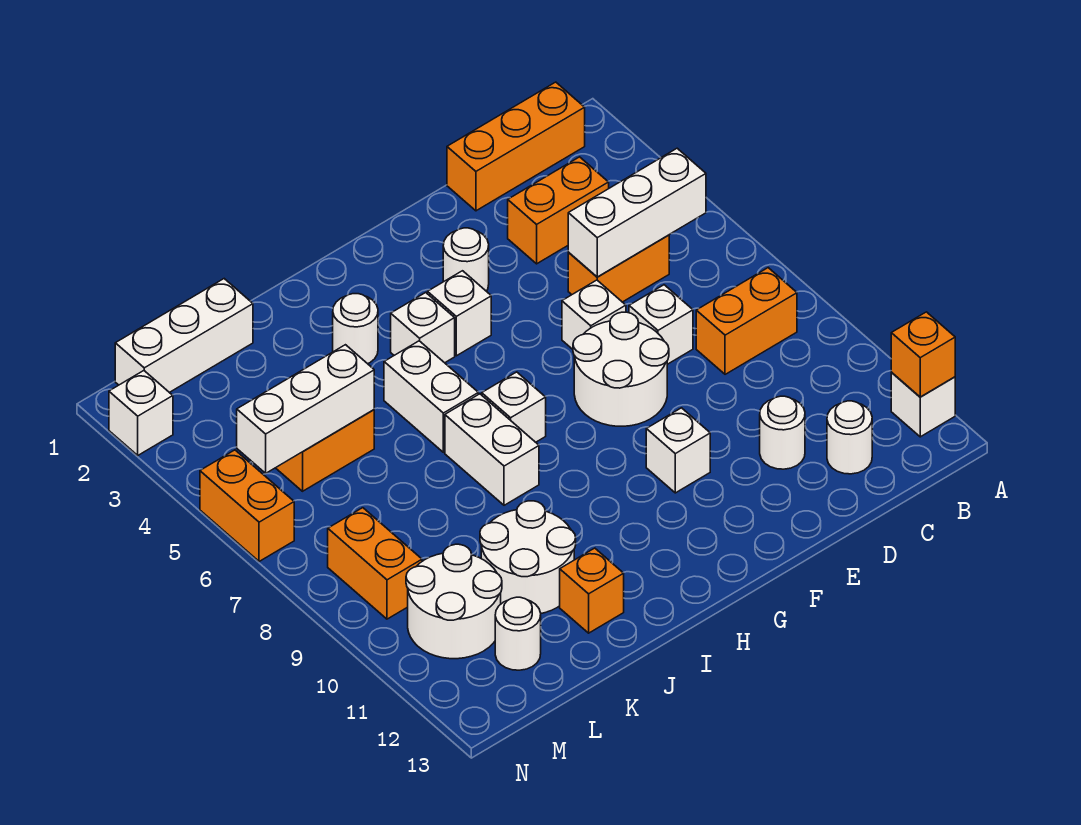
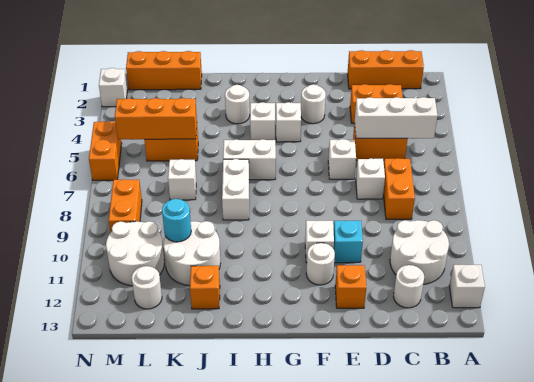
orange 1x1 brick [891,312,955,397] -> orange 1x1 brick moved to [335,265,366,308]
orange 1x2 brick [696,268,797,374] -> orange 1x2 brick turned to [383,158,415,219]
white 1x1 round brick [760,396,805,469] -> white 1x1 round brick moved to [306,243,335,285]
white 2x2 round brick [573,312,669,426] -> white 2x2 round brick moved to [390,220,449,284]
none -> cyan 1x1 brick [334,221,363,263]
white 1x1 brick [482,372,546,442] -> white 1x1 brick moved to [168,159,196,200]
white 1x2 brick [384,341,478,452] -> white 1x2 brick turned to [223,139,276,180]
white 1x3 brick [115,279,253,392] -> orange 1x3 brick [126,51,202,90]
white 1x3 brick [237,345,374,473] -> orange 1x3 brick [115,98,197,139]
none -> cyan 1x1 round brick [162,199,191,242]

